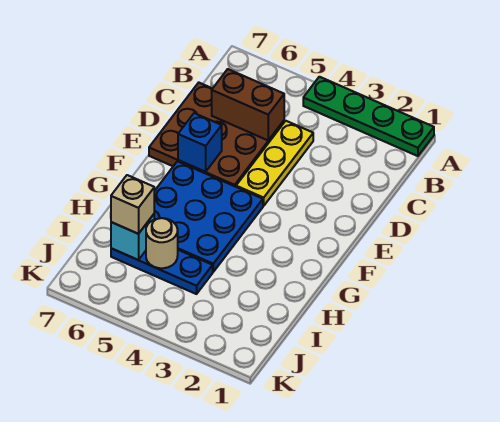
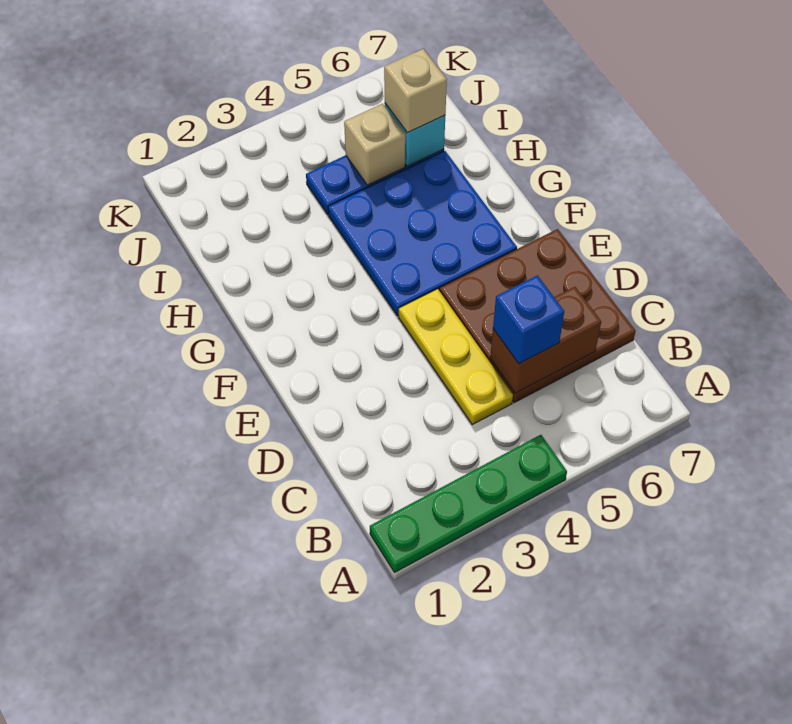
blue 1x1 brick [178,113,222,172] -> blue 1x1 brick moved to [493,275,564,364]
tan 1x1 round brick [146,218,178,268] -> tan 1x1 brick [344,104,405,185]

